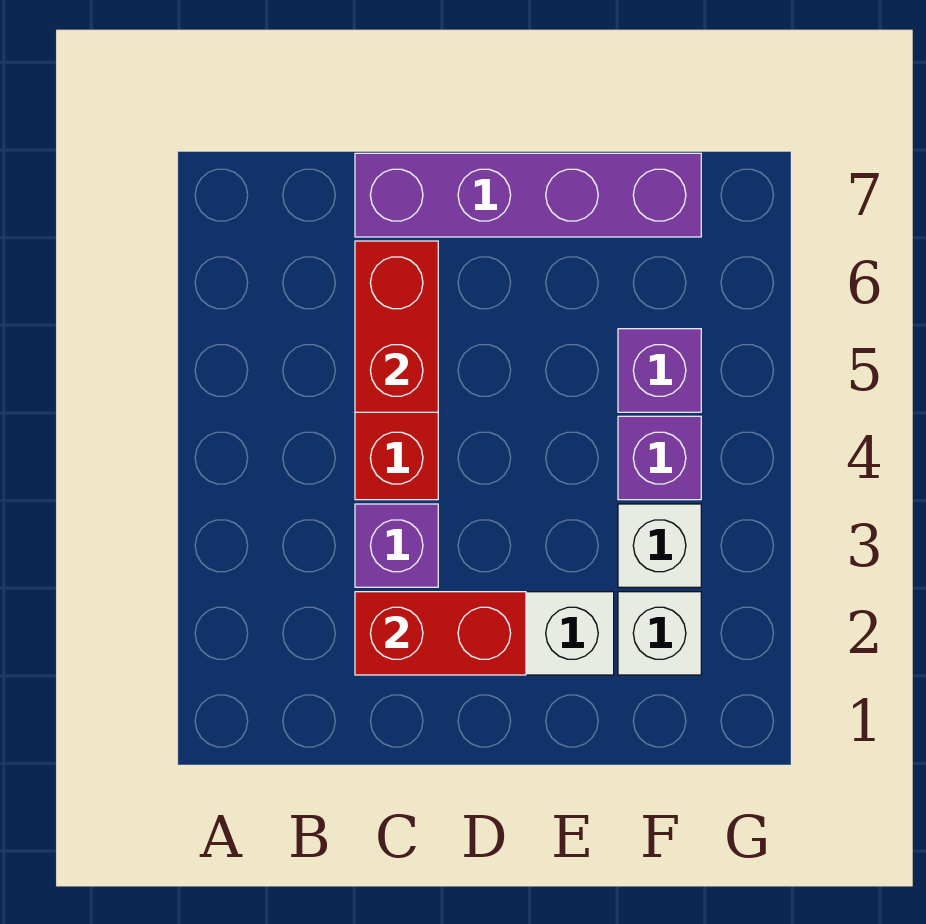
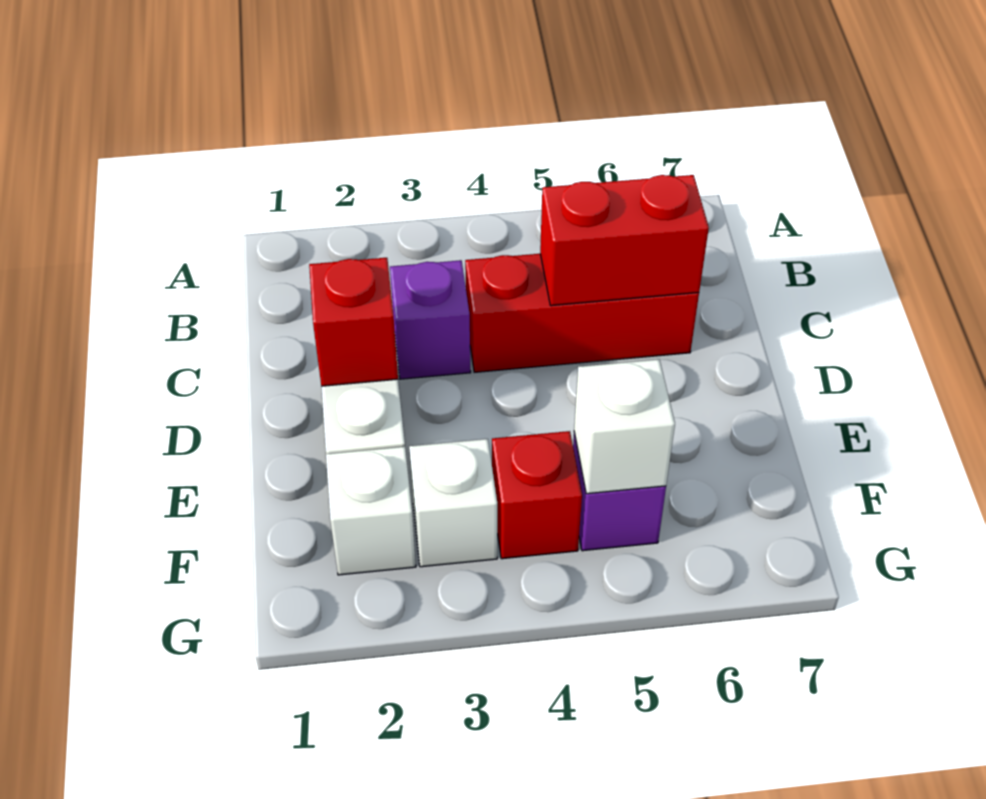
red 1x2 brick [355,592,526,675] -> red 1x1 brick [309,258,398,386]
purple 1x4 brick [355,153,701,237] -> none
purple 1x1 brick [618,416,701,500] -> red 1x1 brick [492,431,582,559]
none -> white 1x1 brick [574,359,675,494]

